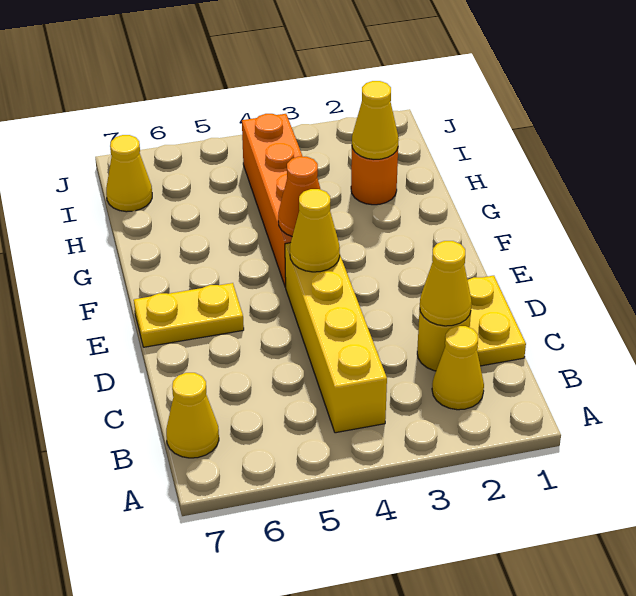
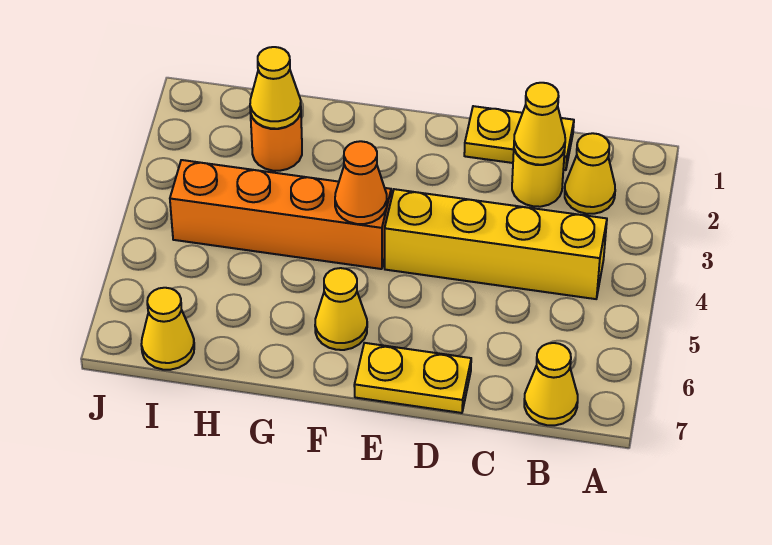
yellow 1x1 cone [290,189,340,272] -> yellow 1x1 cone moved to [315,268,367,350]
yellow 1x2 plate [134,283,244,347] -> yellow 1x2 plate turned to [354,343,471,413]

